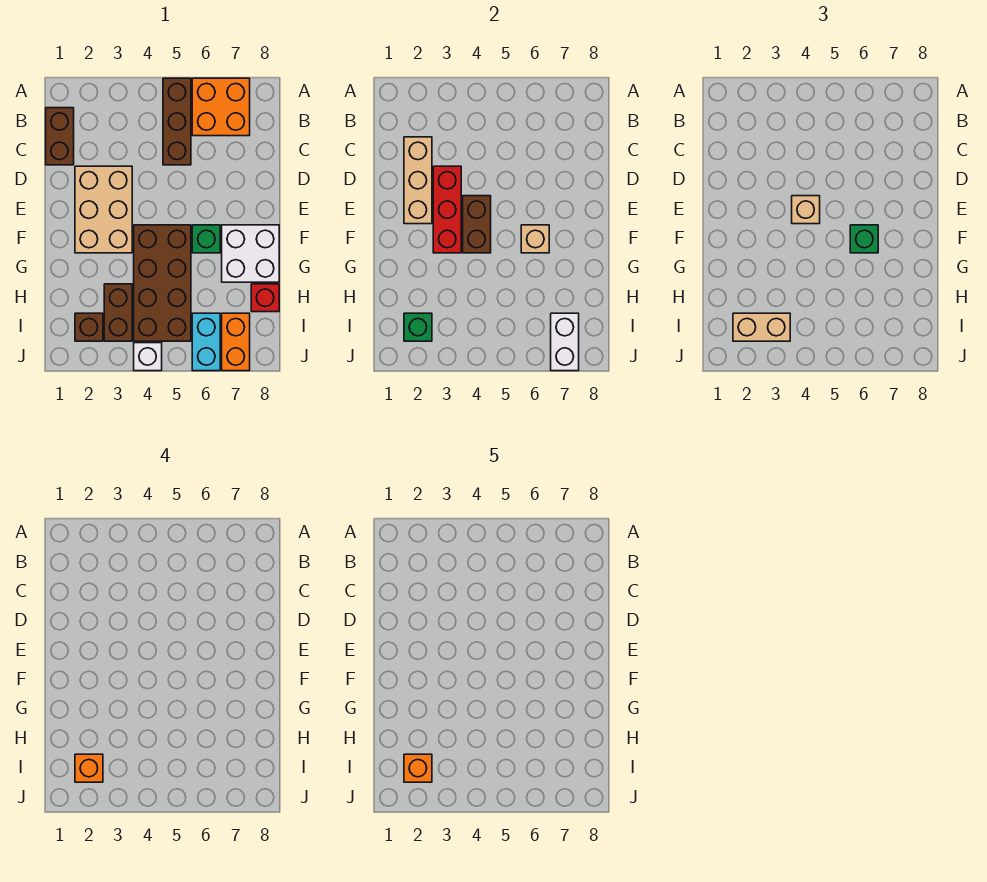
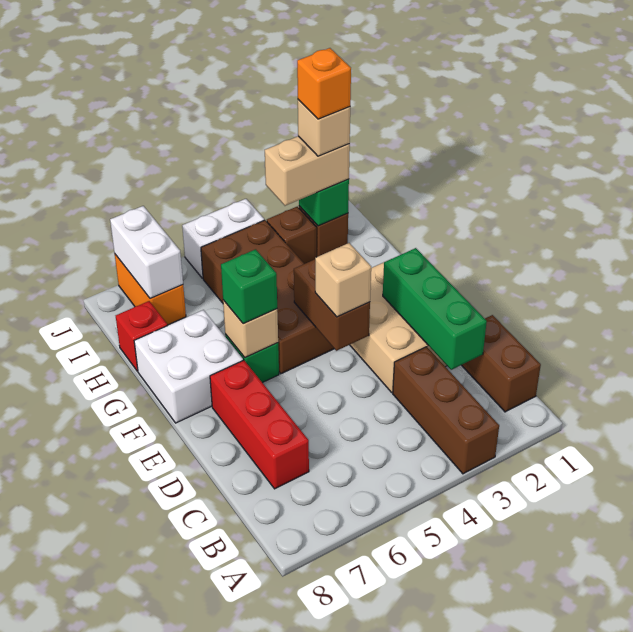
brown 1x3 brick [163,78,191,165] -> brown 1x3 brick moved to [393,347,499,474]
orange 2x2 brick [192,78,250,136] -> none
tan 1x3 brick [404,137,432,224] -> green 1x3 brick [383,248,487,370]
red 1x3 brick [433,166,461,253] -> red 1x3 brick moved to [210,360,309,489]
brown 1x2 brick [104,284,132,341] -> brown 1x1 brick [267,207,316,264]
orange 1x1 brick [75,754,103,782] -> tan 1x1 brick [298,100,350,156]
cyan 1x2 brick [192,313,220,371] -> none
white 1x1 brick [134,343,162,371] -> white 1x2 brick [182,199,264,278]

